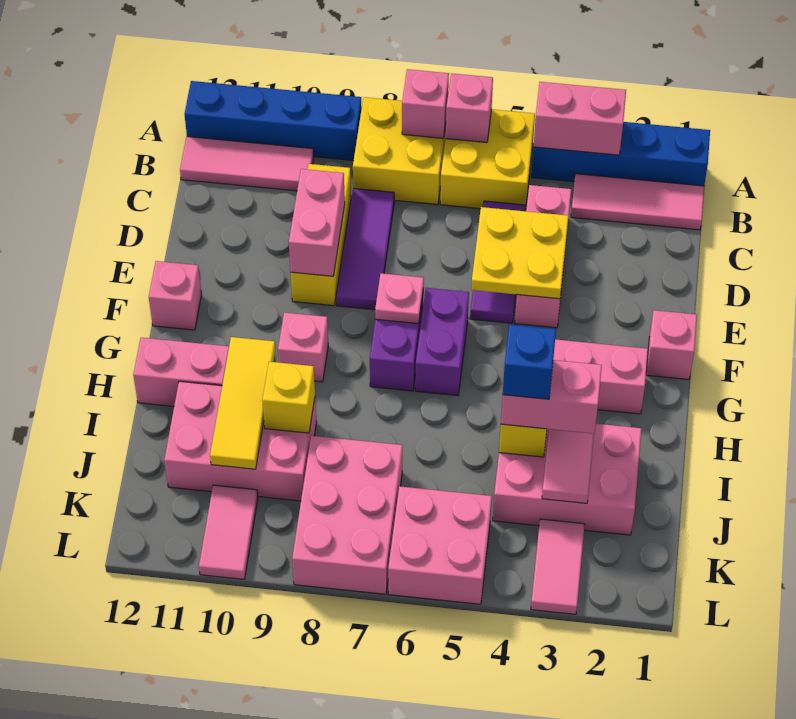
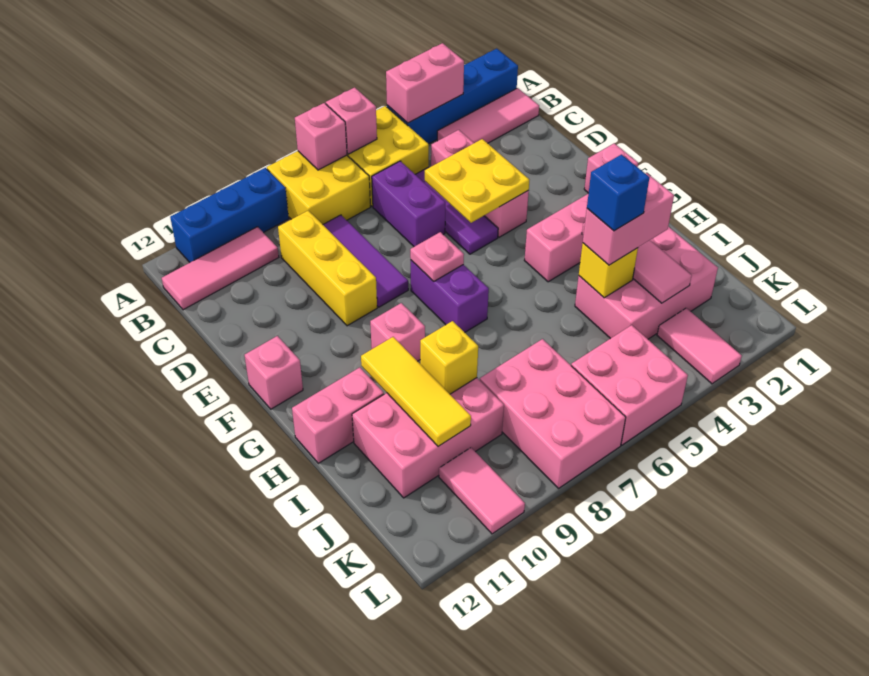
blue 1x4 brick [184,81,362,161] -> blue 1x3 brick [170,168,289,262]
pink 1x2 brick [289,169,345,276] -> none
purple 1x2 brick [415,288,469,396] -> purple 1x2 brick moved to [372,161,445,247]

